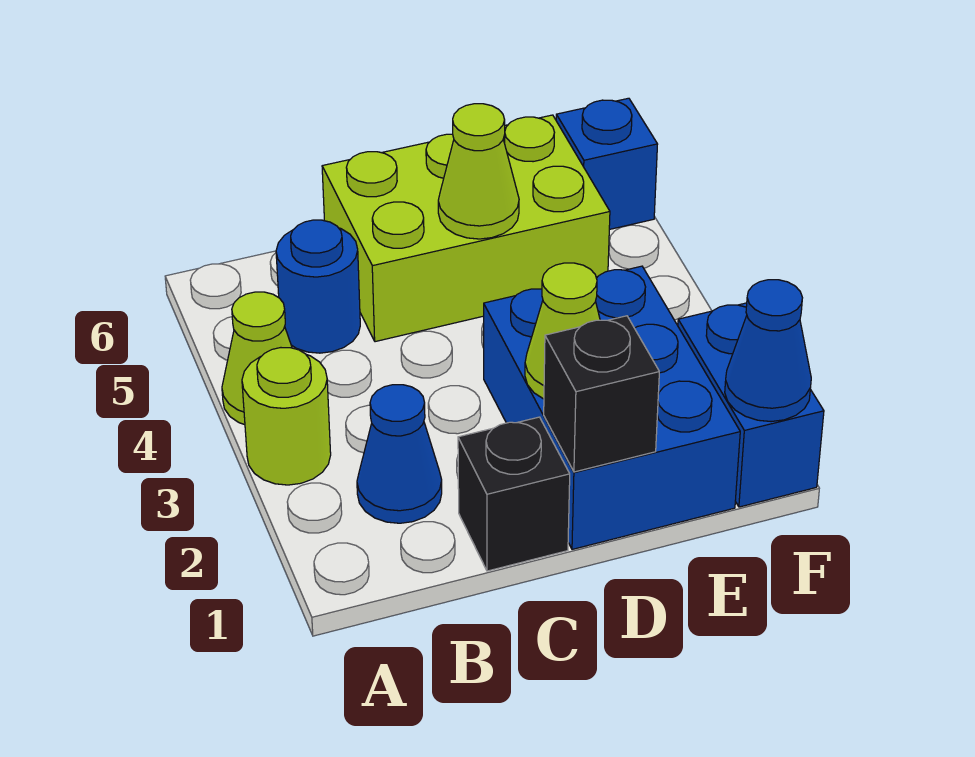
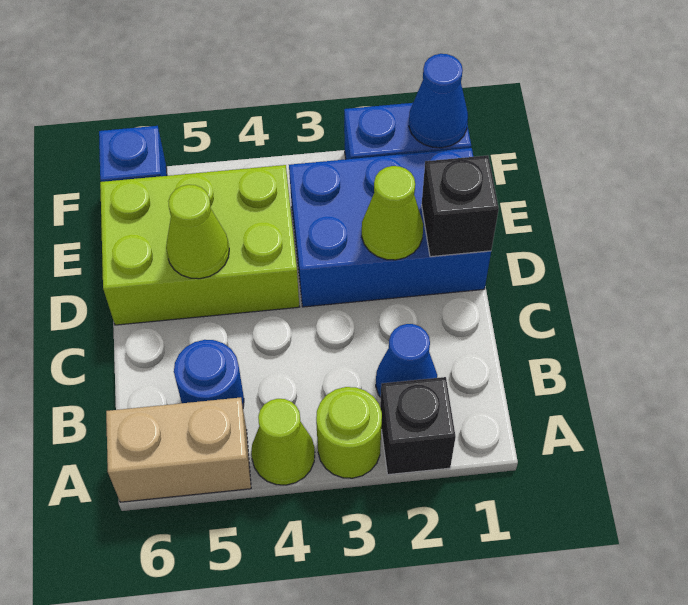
none -> tan 1x2 brick [106,397,251,502]
black 1x1 brick [458,417,570,571] -> black 1x1 brick moved to [380,377,456,475]
lime 2x3 brick [322,115,610,342] -> lime 2x3 brick turned to [100,165,299,325]

